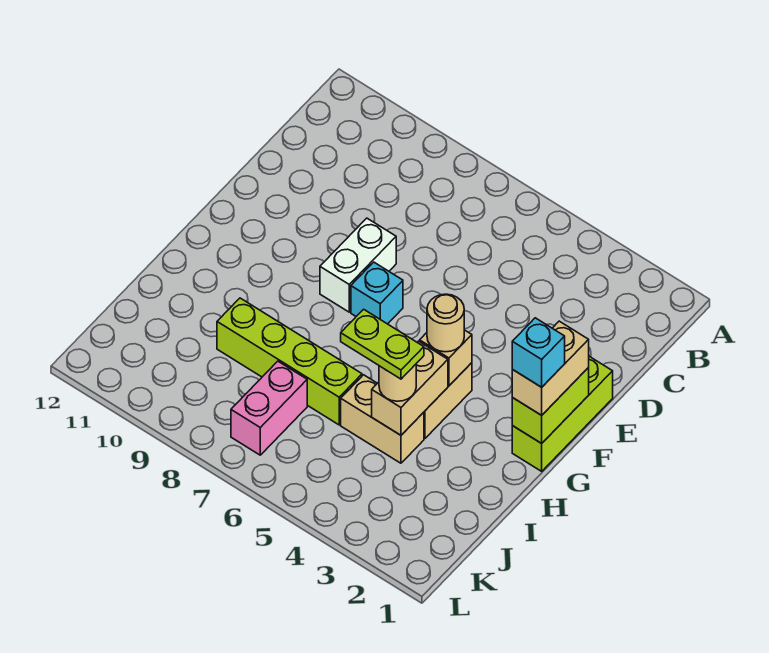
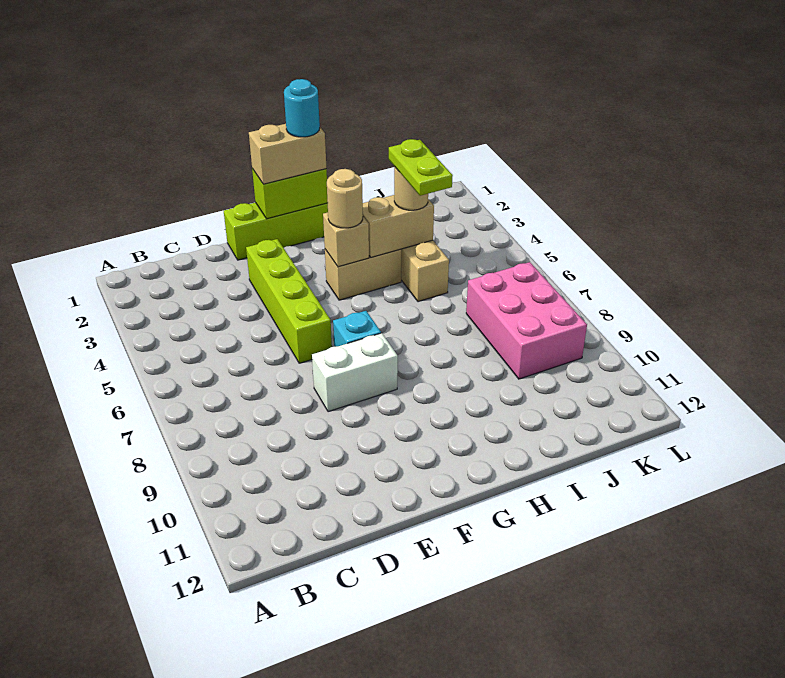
cyan 1x1 brick [512,318,565,387] -> cyan 1x1 round brick [284,79,320,137]
lime 1x4 brick [217,298,362,425] -> lime 1x4 brick moved to [246,239,332,363]
pink 1x2 brick [231,361,307,455] -> pink 2x3 brick [466,262,587,379]

